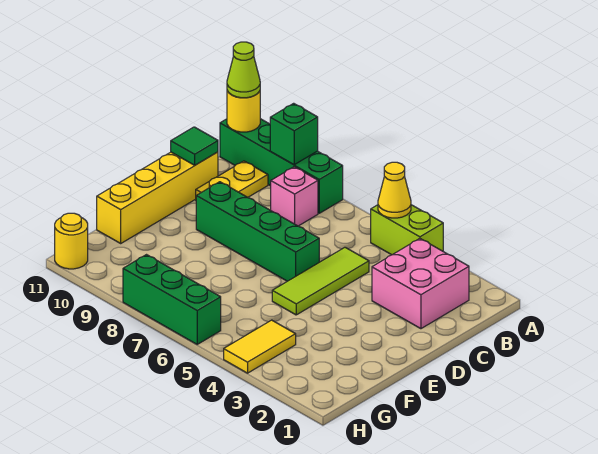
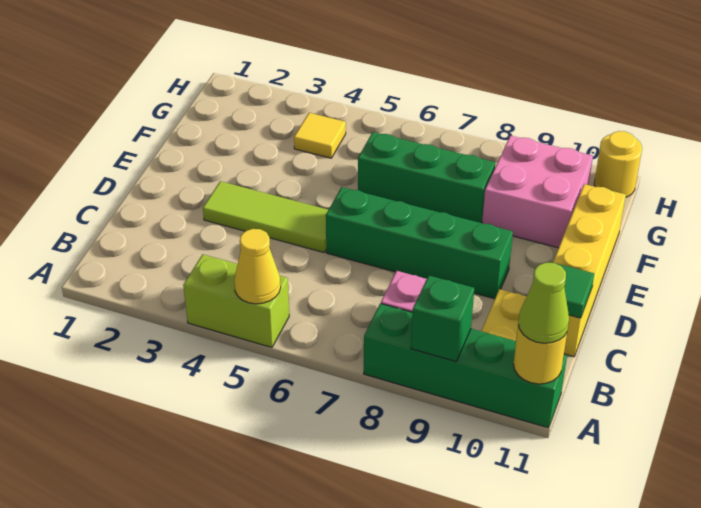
pink 2x2 brick [372,239,469,329] -> pink 2x2 brick moved to [482,136,593,248]
lime 1x3 tile [272,247,369,315] -> lime 1x3 tile turned to [203,181,328,252]
yellow 1x2 tile [224,320,296,373] -> yellow 1x1 tile [294,113,346,158]
green 1x3 brick [123,255,221,344] -> green 1x3 brick moved to [358,132,496,223]

